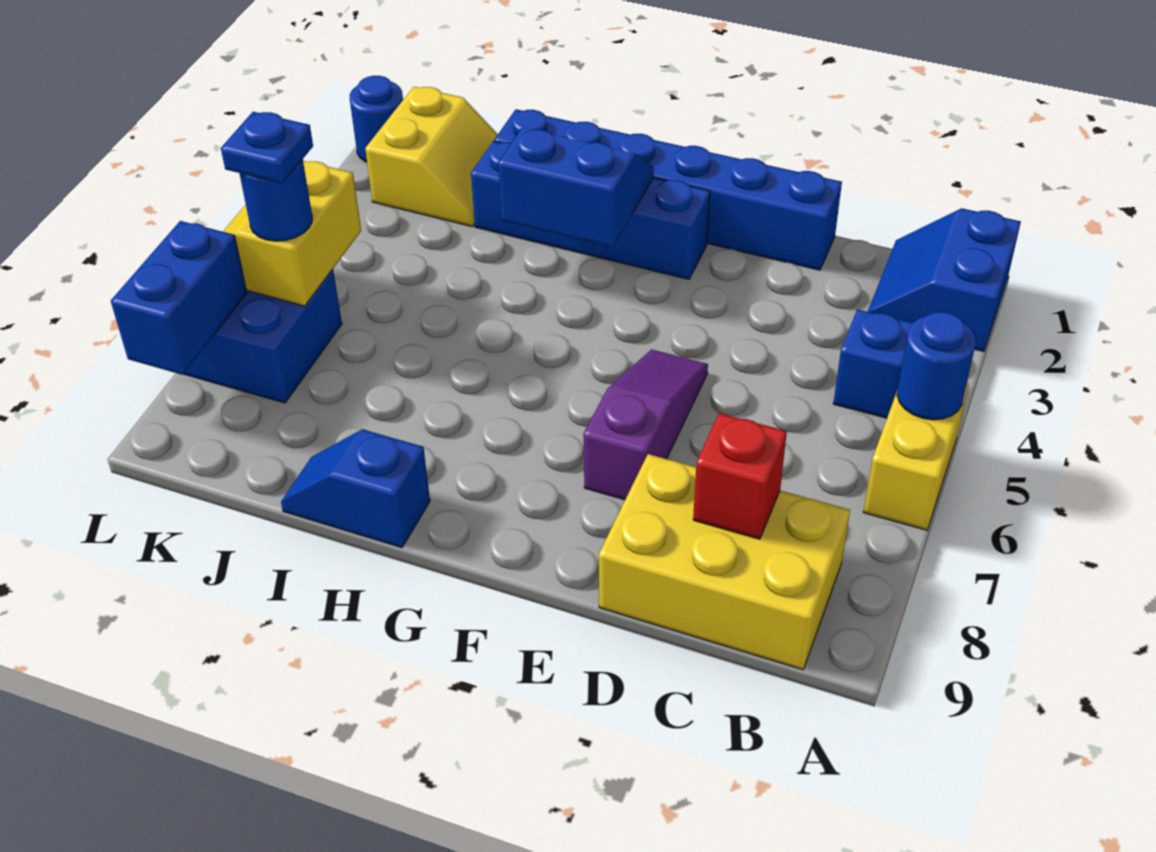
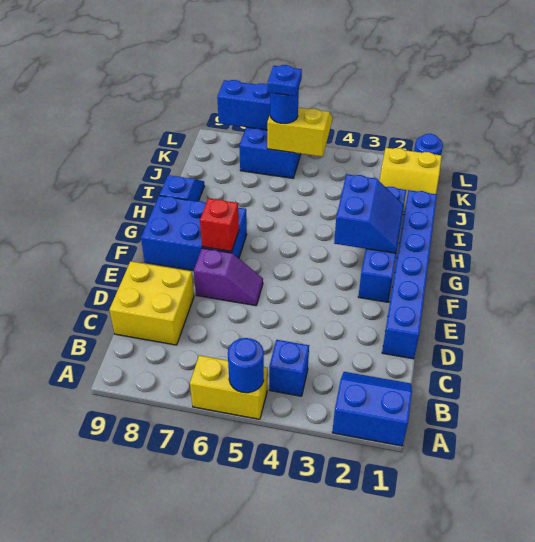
yellow 2x3 brick [599,454,850,670] -> yellow 2x2 brick [110,261,194,345]
red 1x1 brick [693,413,787,539] -> red 1x1 brick moved to [200,198,239,251]
purple 1x3 slope [583,349,708,500] -> purple 1x2 slope [194,248,263,306]
none -> blue 2x3 brick [141,196,247,271]

